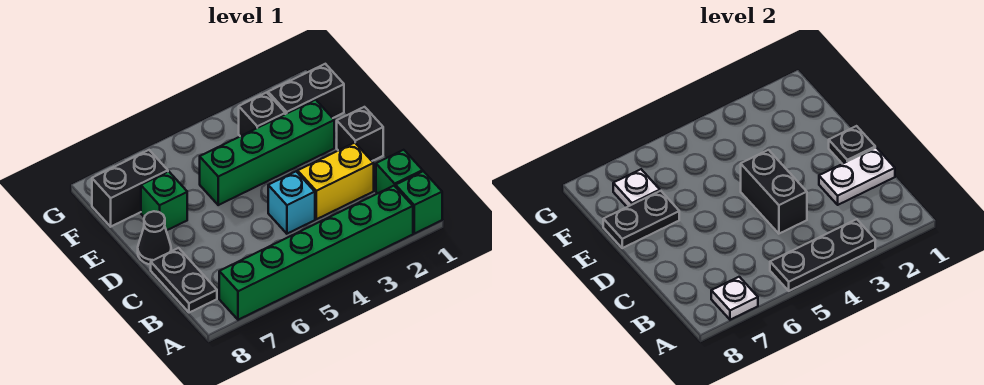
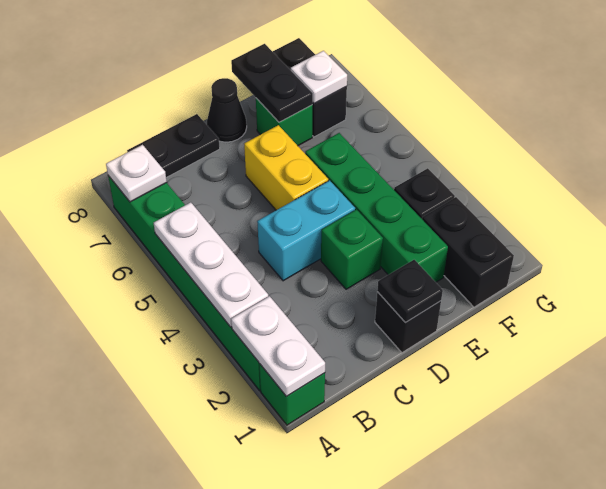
black 1x3 plate [770,219,875,291] -> white 1x3 plate [154,202,268,327]
green 1x1 brick [376,150,423,194] -> green 1x1 brick moved to [321,209,383,289]
white 1x2 plate [819,148,895,205] -> white 1x2 plate moved to [231,296,325,397]
yellow 1x2 brick [298,143,374,219] -> yellow 1x2 brick moved to [244,125,328,210]
cyan 1x1 brick [268,172,315,234] -> cyan 1x2 brick [257,180,355,281]
black 1x2 brick [741,150,807,234] -> none

